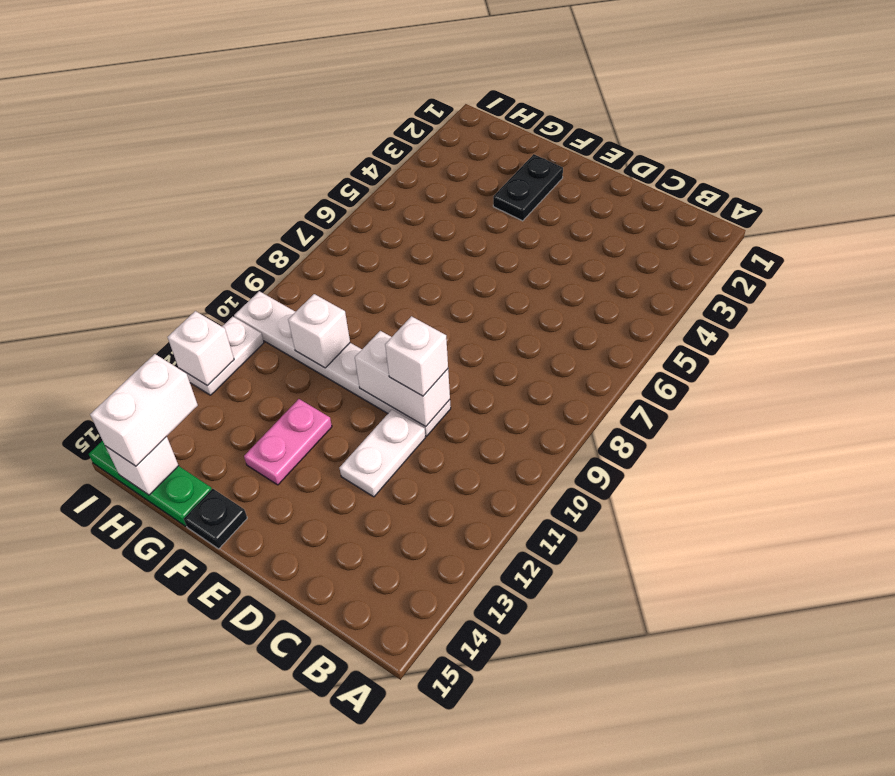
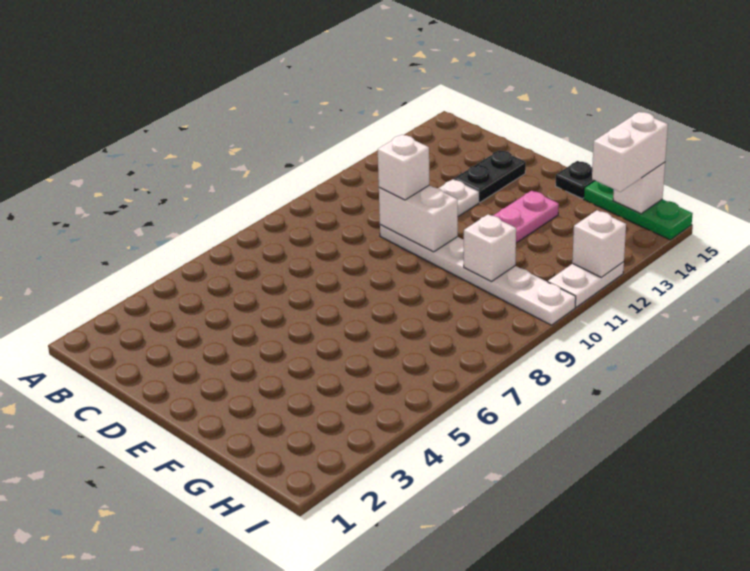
black 1x2 plate [493,154,563,221] -> black 1x2 plate moved to [454,150,526,203]

